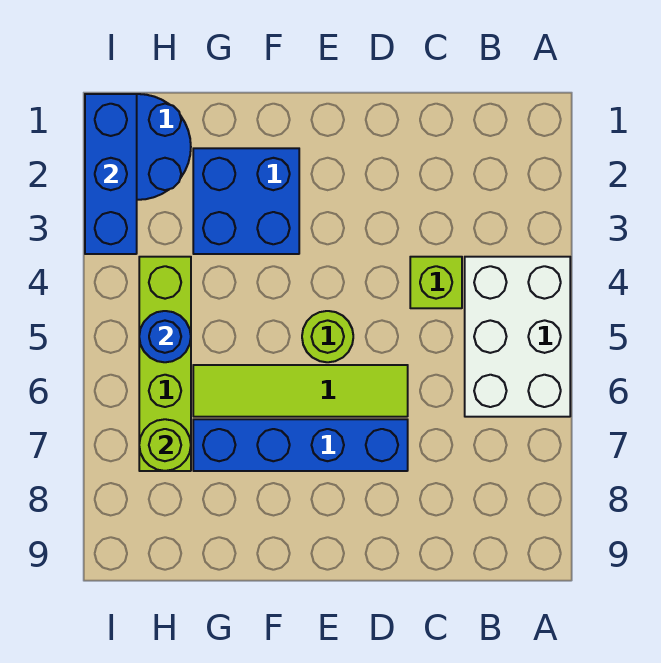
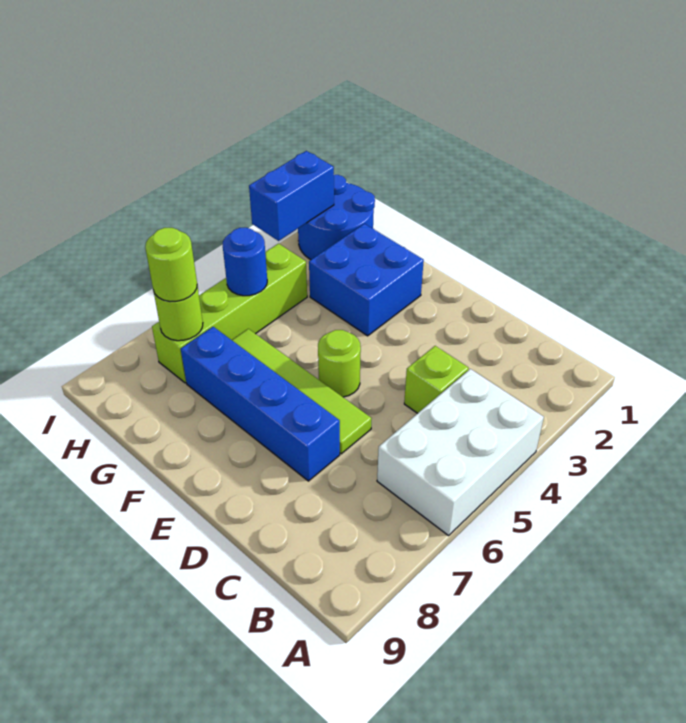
none -> lime 1x1 round brick [145,228,197,302]
blue 1x3 brick [85,94,137,254] -> blue 1x2 brick [249,151,334,241]

